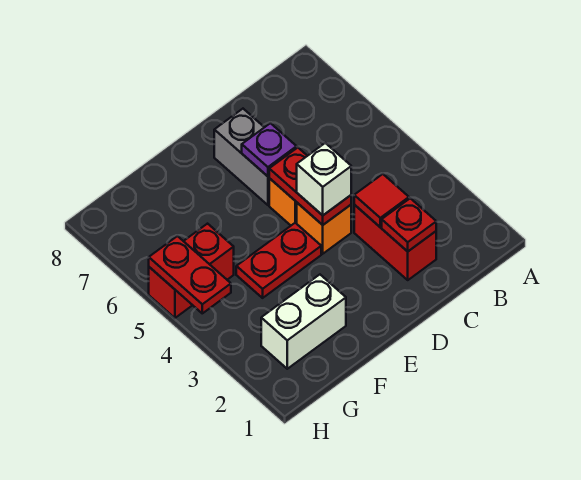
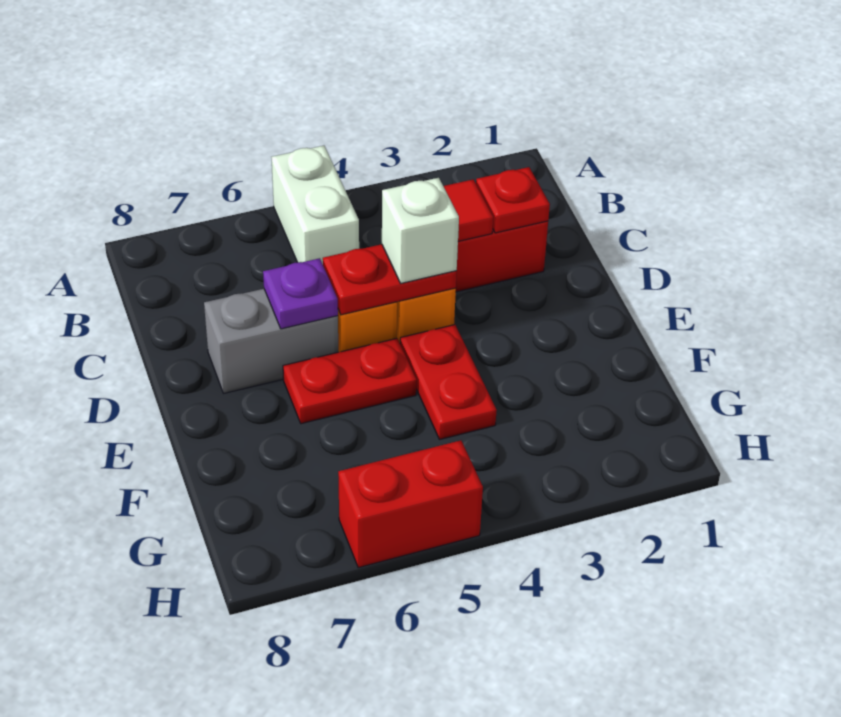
white 1x2 brick [261,275,346,369] -> white 1x2 brick moved to [271,146,359,264]
red 1x2 brick [149,224,234,318] -> red 1x2 brick turned to [338,440,483,568]
red 1x2 plate [149,236,231,313] -> red 1x2 plate moved to [283,338,417,424]

